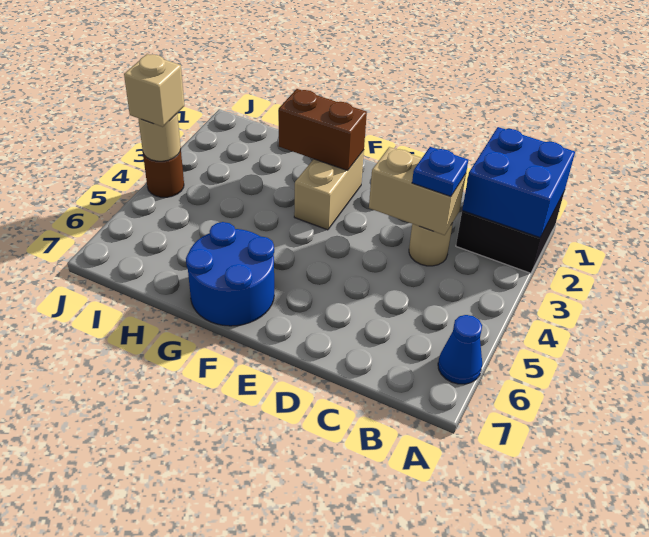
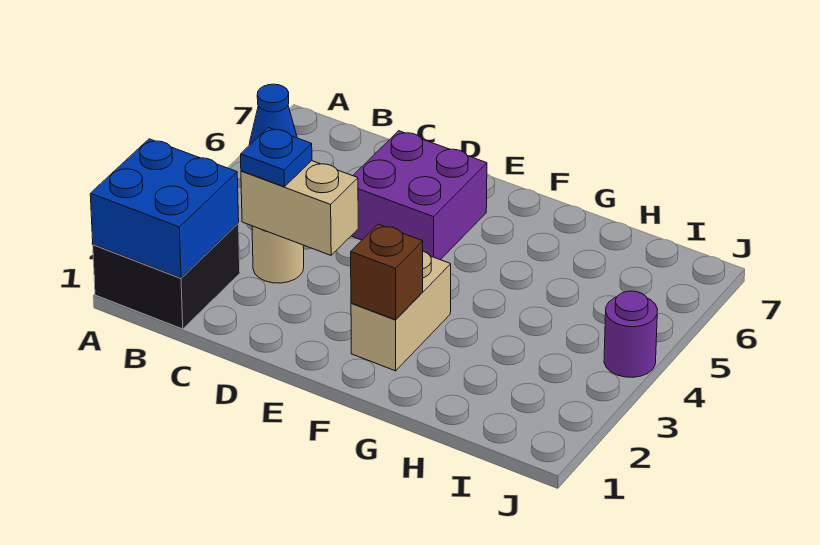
none -> purple 2x2 brick [352,131,487,260]
brown 1x2 brick [279,89,367,170] -> brown 1x1 brick [351,224,423,320]
blue 2x2 round brick [186,222,274,326] -> none
brown 1x1 round brick [143,149,184,197] -> purple 1x1 round brick [604,291,658,377]
tan 1x1 round brick [138,114,181,161] -> none
tan 1x1 brick [124,54,184,127] -> none

